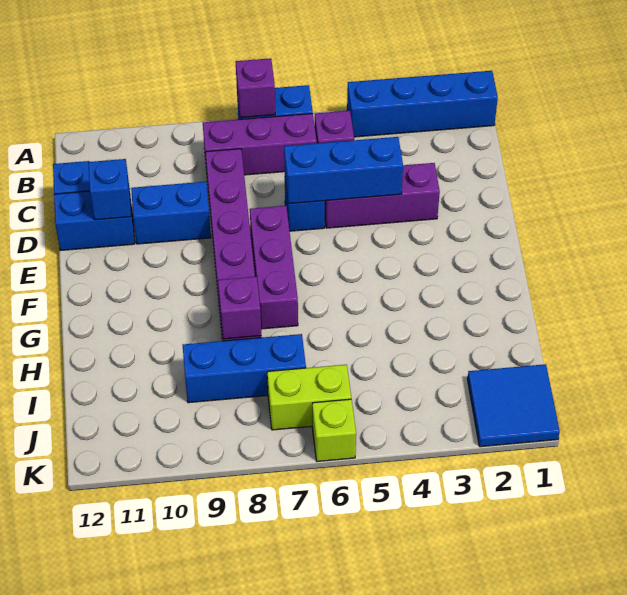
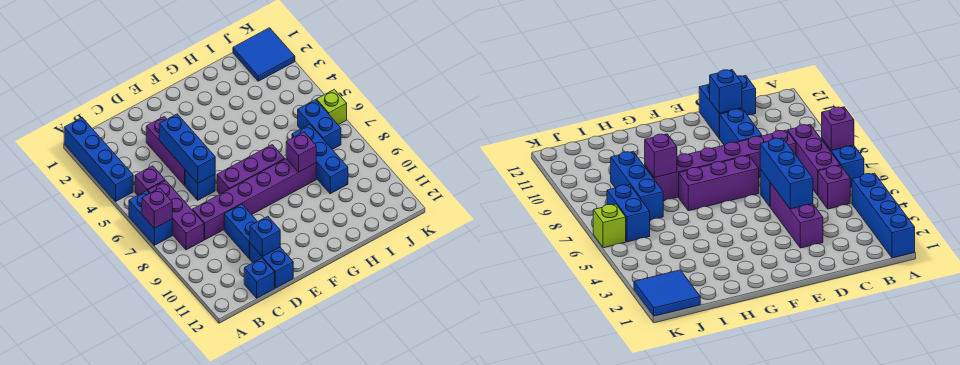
lime 1x2 brick [267,365,351,430] -> blue 1x2 brick [298,100,341,149]

